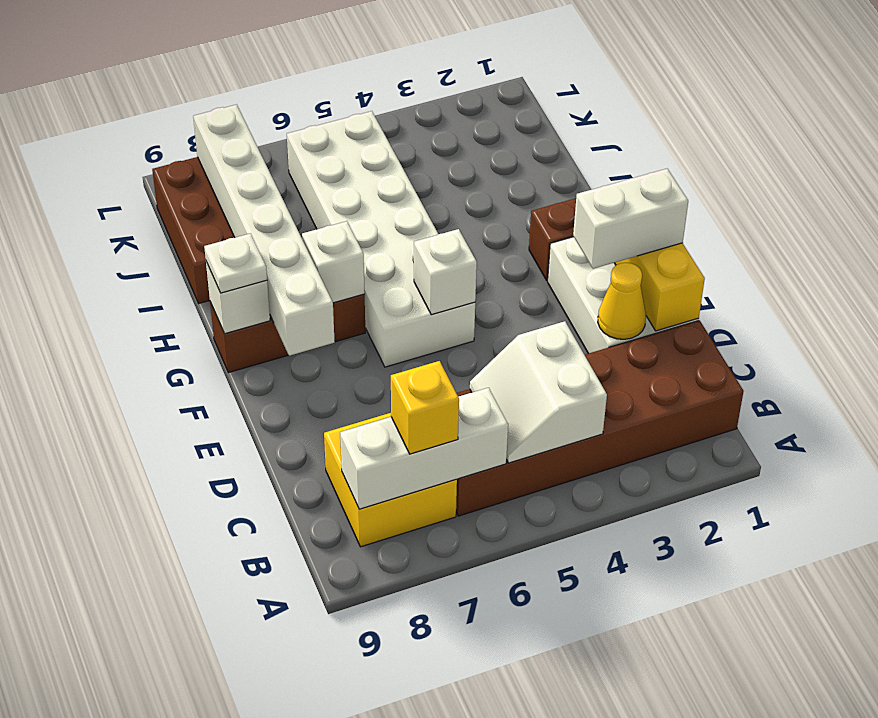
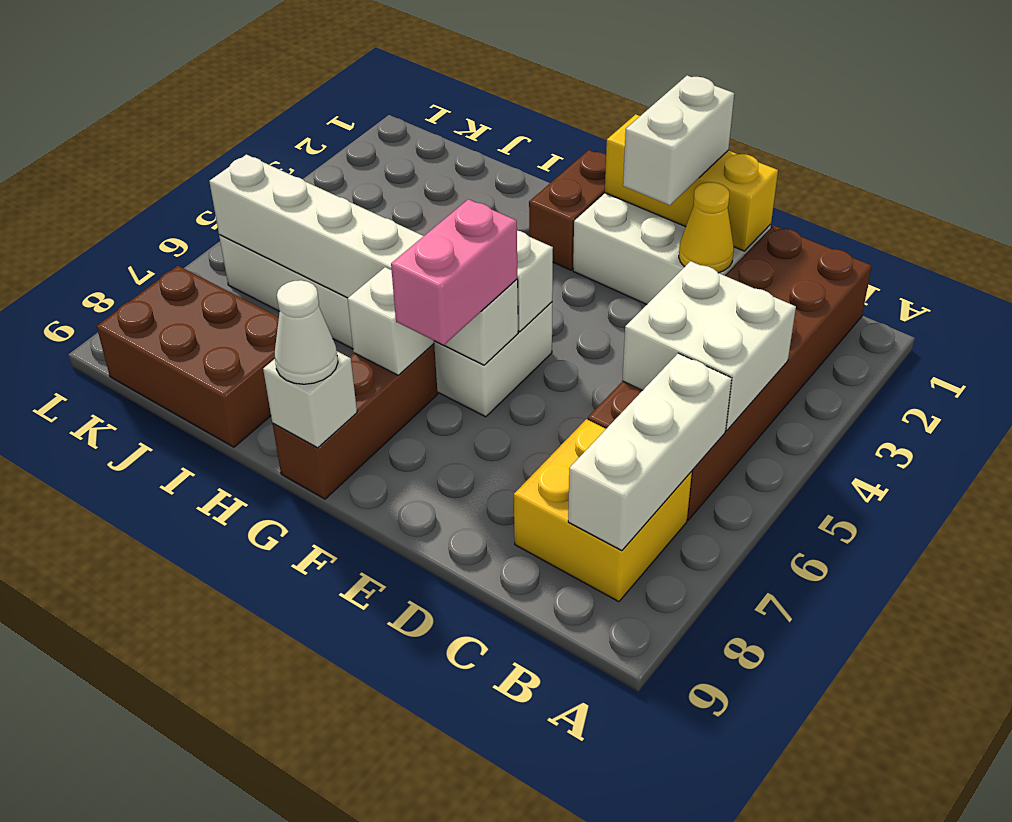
white 2x2 slope [470,321,607,463] -> white 2x2 brick [622,261,796,431]
yellow 1x1 brick [391,361,459,454] -> none
none -> pink 1x2 brick [391,199,517,345]
white 1x6 brick [193,104,335,356] -> white 1x6 brick moved to [209,155,518,365]
white 1x1 plate [204,233,267,293] -> white 1x1 cone [275,280,338,384]

